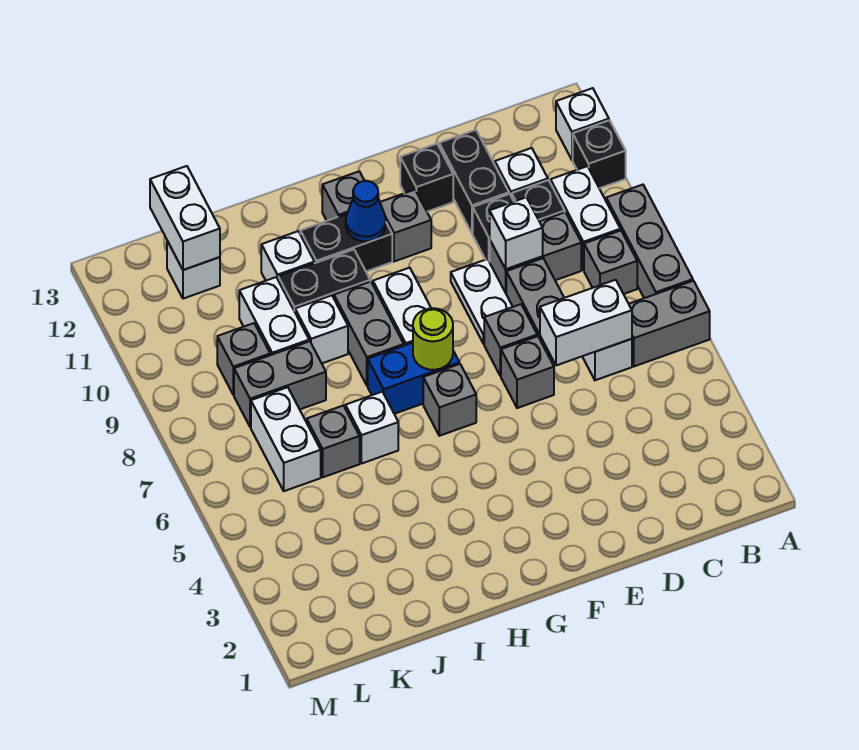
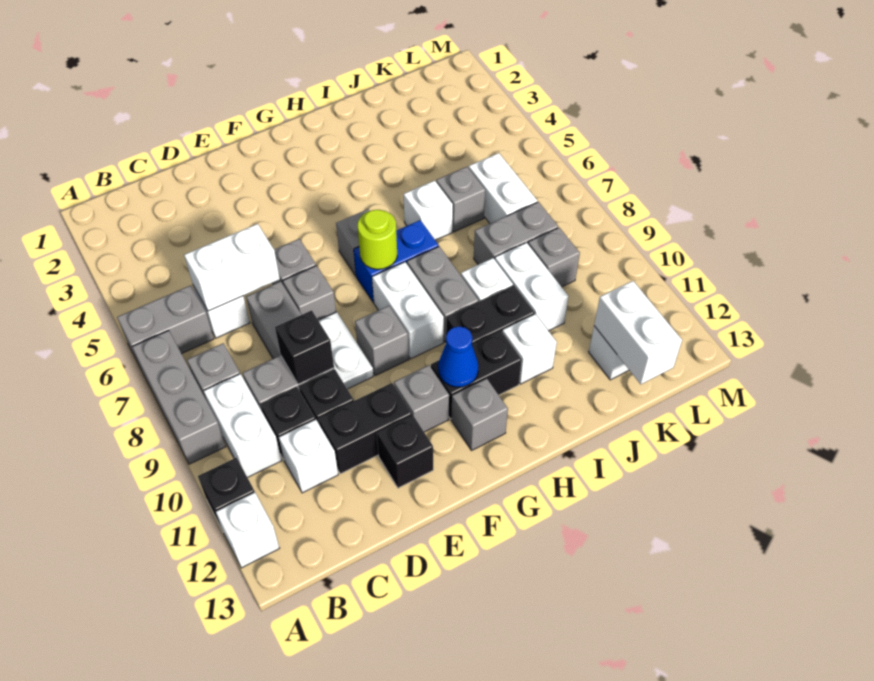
white 1x1 brick [490,197,543,269] -> black 1x1 brick [275,310,334,384]
black 1x2 brick [439,130,509,234] -> black 1x2 brick turned to [318,383,412,474]
none -> grey 1x1 brick [355,306,409,376]

